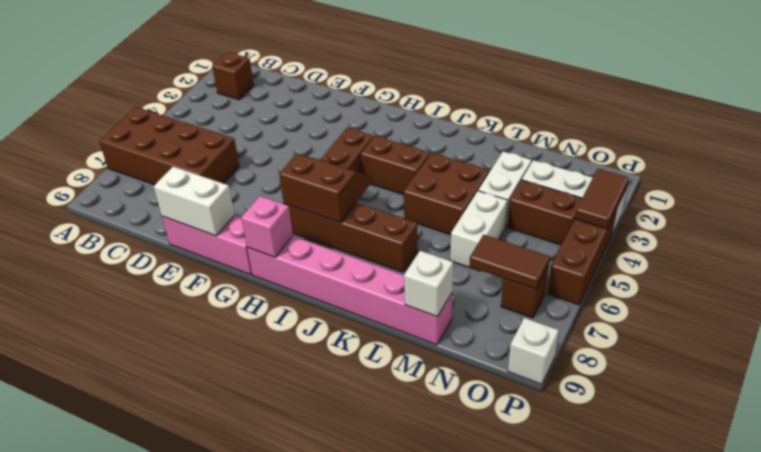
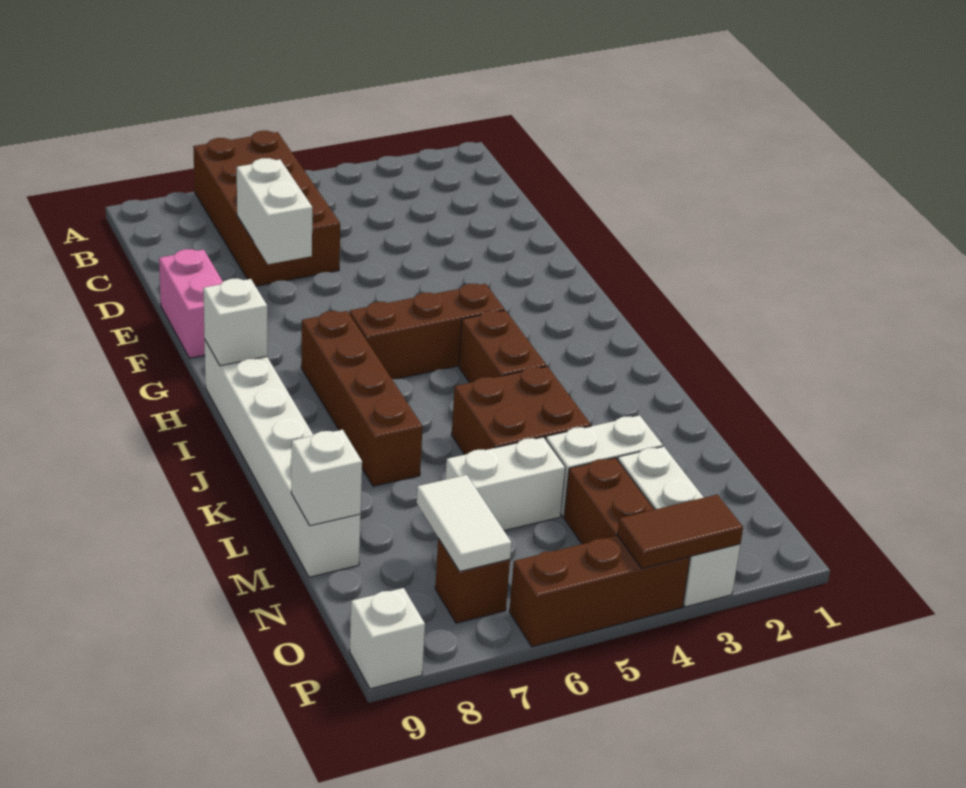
brown 1x1 brick [212,52,254,100] -> none
pink 1x3 brick [162,215,252,275] -> pink 1x2 brick [159,249,223,358]
white 1x2 brick [154,167,235,236] -> white 1x2 brick moved to [237,158,313,264]
brown 2x2 slope [279,154,372,223] -> none
pink 1x6 brick [247,236,452,345] -> white 1x6 brick [205,340,361,577]
pink 1x1 brick [241,196,293,257] -> white 1x1 brick [203,279,267,366]
brown 1x2 tile [469,235,550,289] -> white 1x2 tile [417,475,512,571]

